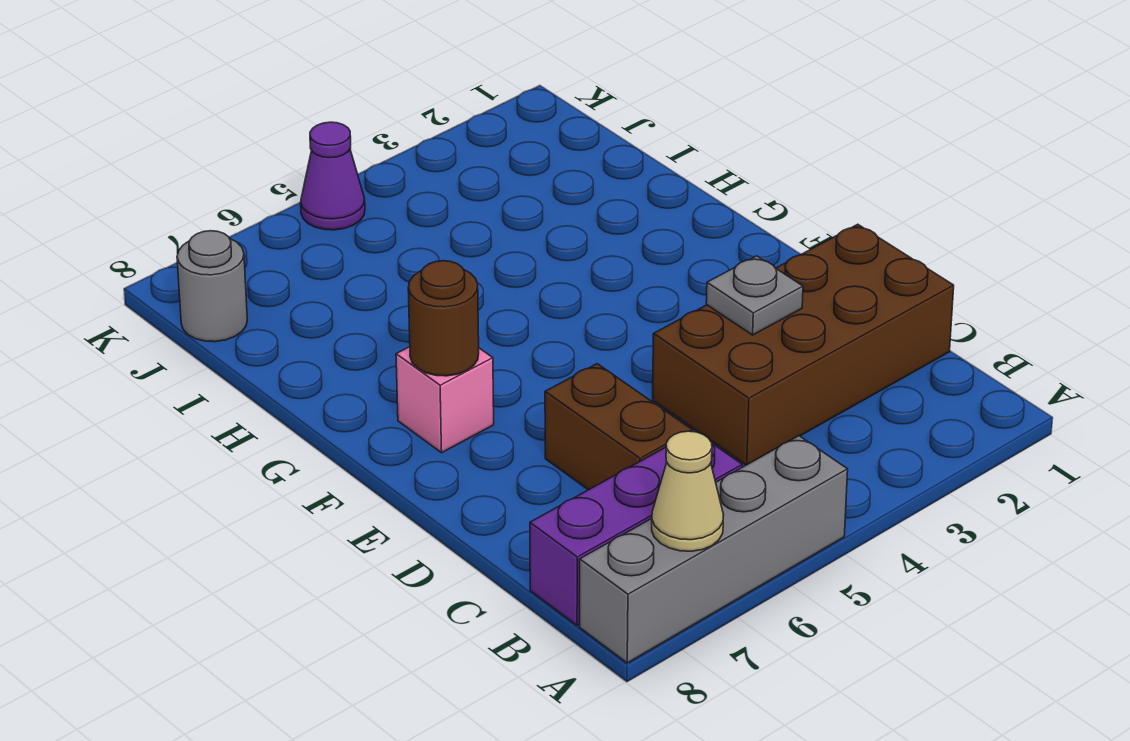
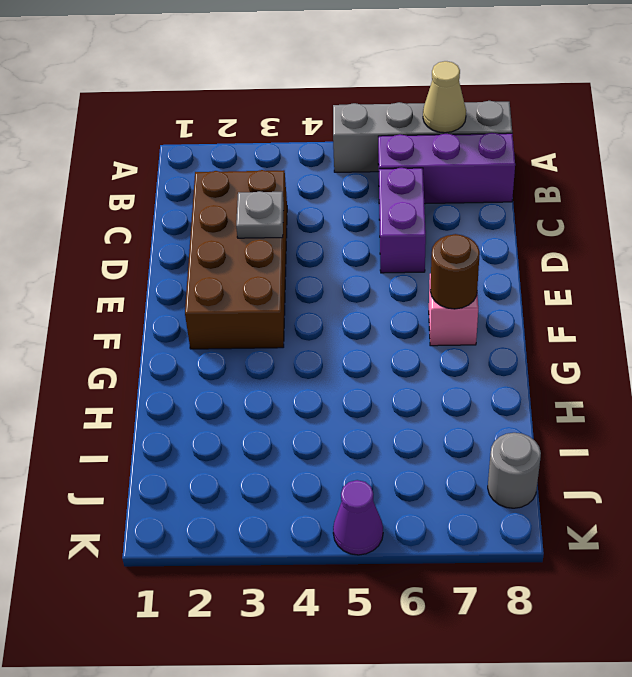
brown 2x4 brick [653,224,954,465] -> brown 2x4 brick turned to [185,170,287,349]
brown 1x2 brick [545,364,692,490] -> purple 1x2 brick [379,168,426,273]

